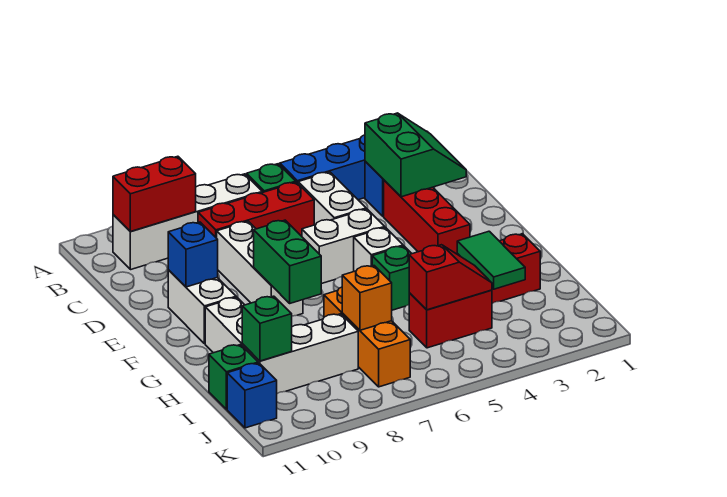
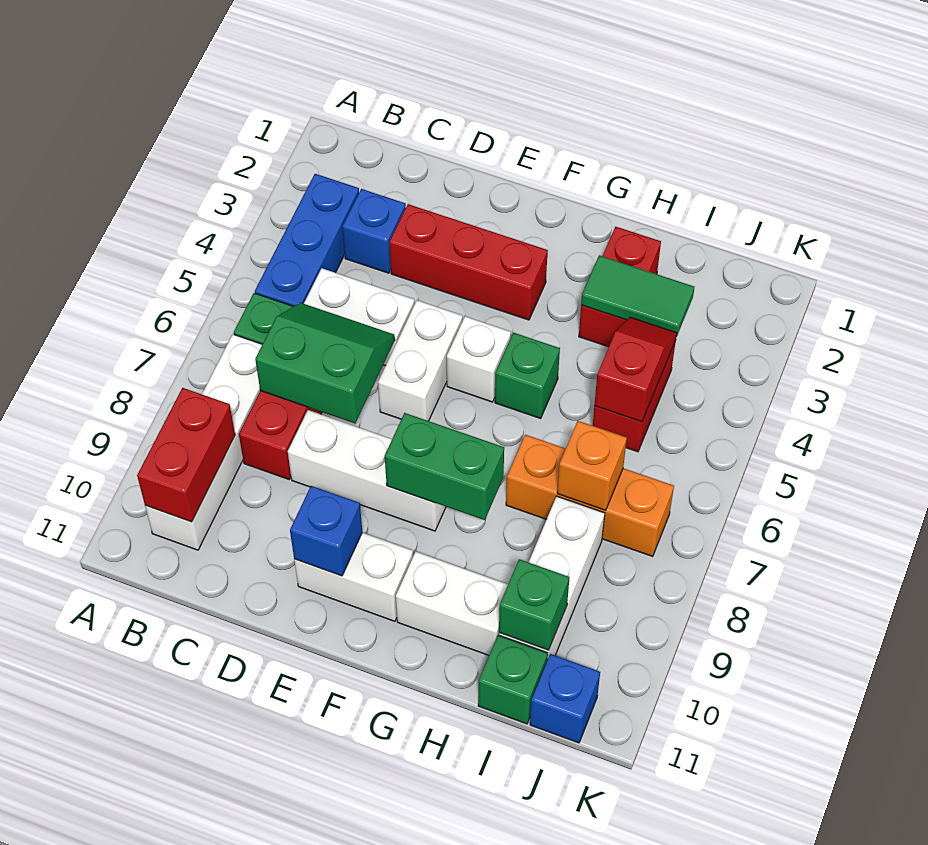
green 2x2 slope [365,113,466,197] -> green 2x2 slope moved to [255,303,395,423]

